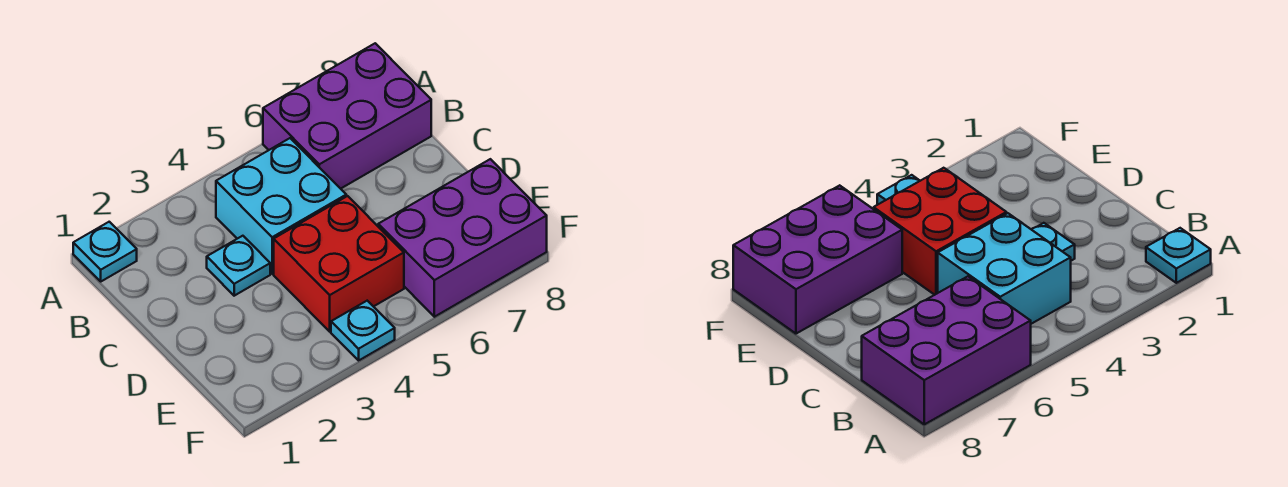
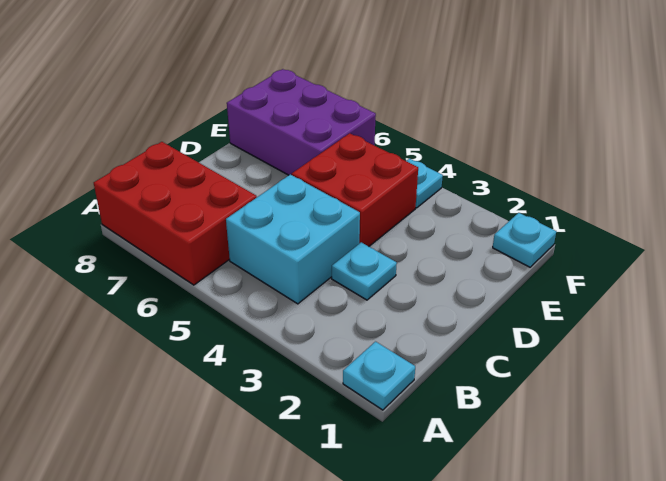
purple 2x3 brick [263,43,431,189] -> red 2x3 brick [94,142,257,285]
none -> cyan 1x1 plate [493,213,556,267]

